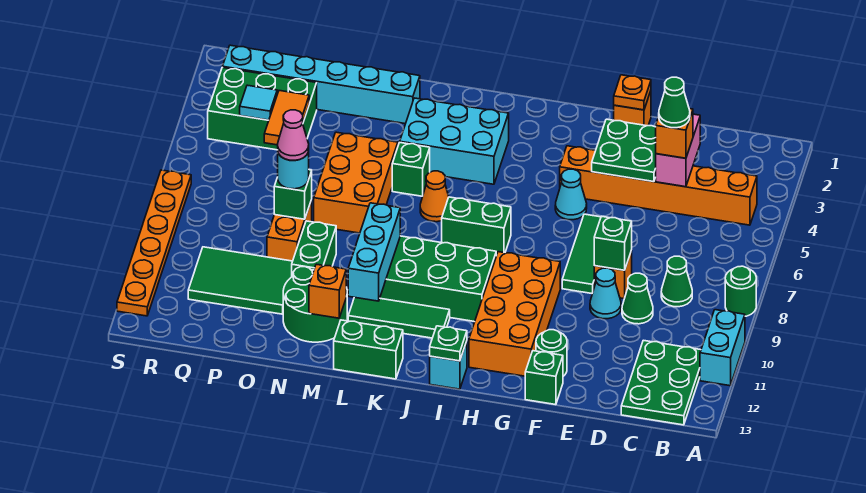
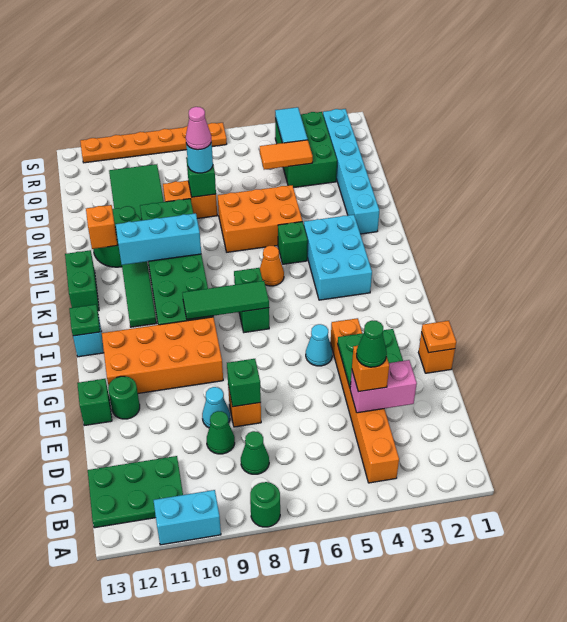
green 1x3 tile [562,214,601,294] -> green 1x3 tile moved to [183,281,269,319]
cyan 1x1 tile [240,85,277,120] -> cyan 1x2 tile [275,107,308,143]

